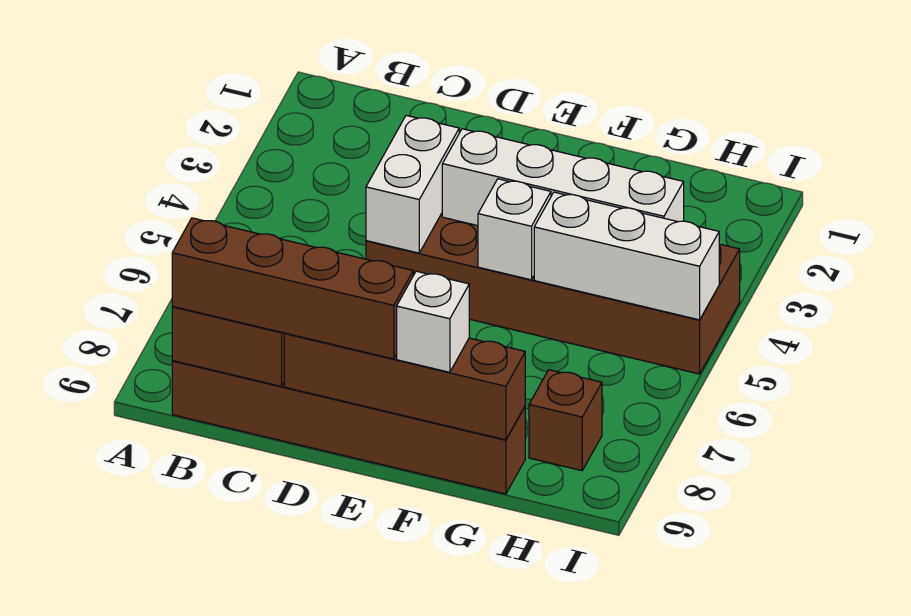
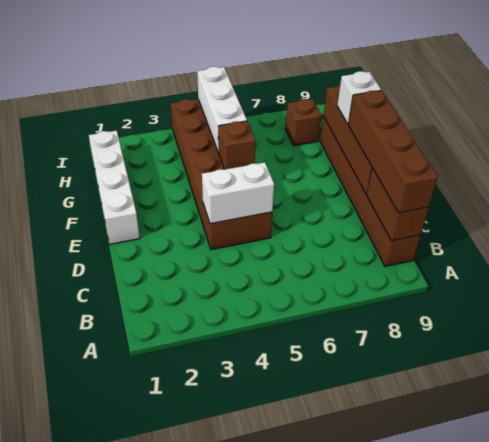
white 1x4 brick [442,129,684,226] -> white 1x4 brick moved to [89,131,140,244]
white 1x1 brick [478,179,551,280] -> brown 1x1 brick [218,121,256,169]

